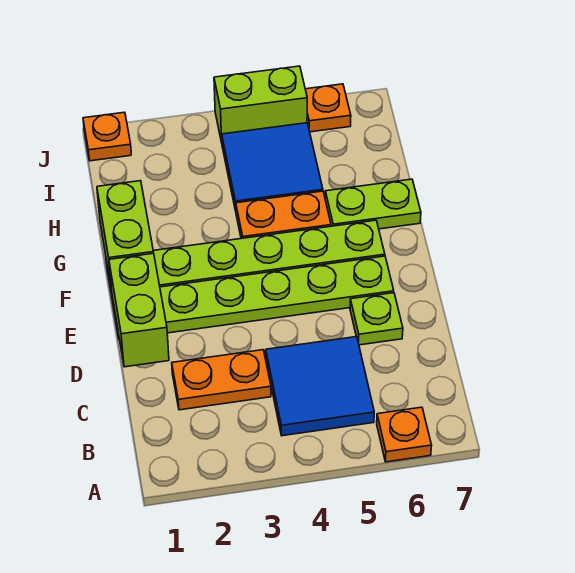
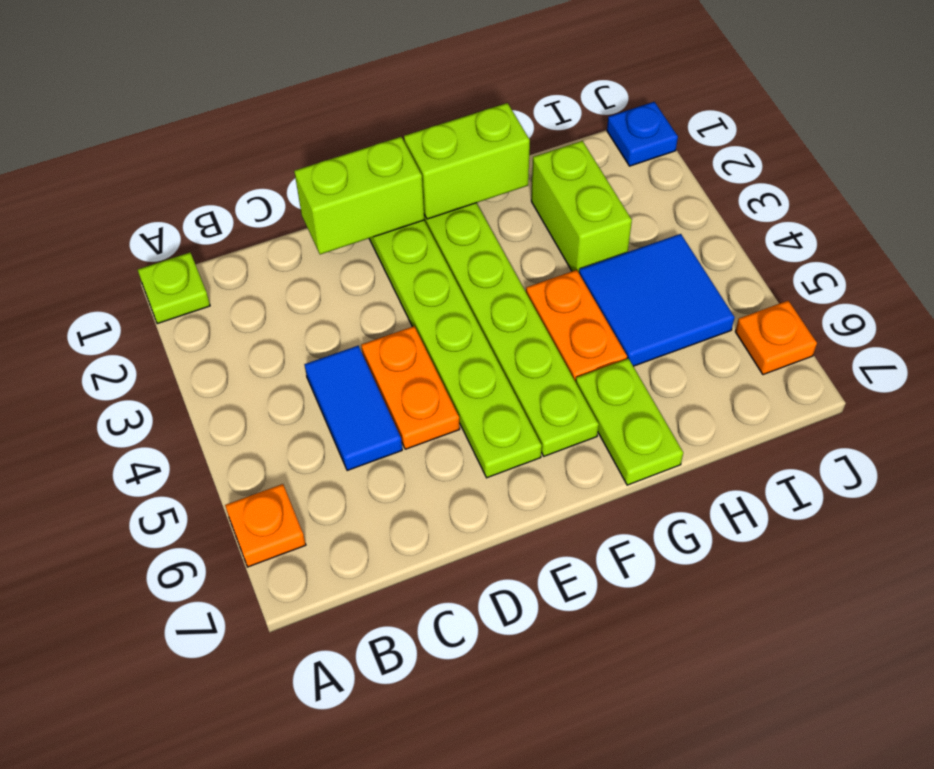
blue 2x2 tile [266,337,374,436] -> blue 1x2 tile [304,346,402,471]
orange 1x2 plate [172,350,271,410] -> orange 1x2 plate moved to [361,326,460,449]
lime 1x1 plate [350,293,403,345] -> lime 1x1 plate moved to [138,253,210,324]
orange 1x1 plate [83,112,131,161] -> blue 1x1 plate [607,102,678,166]
lime 1x2 brick [214,66,307,142] -> lime 1x2 brick moved to [531,141,632,272]

